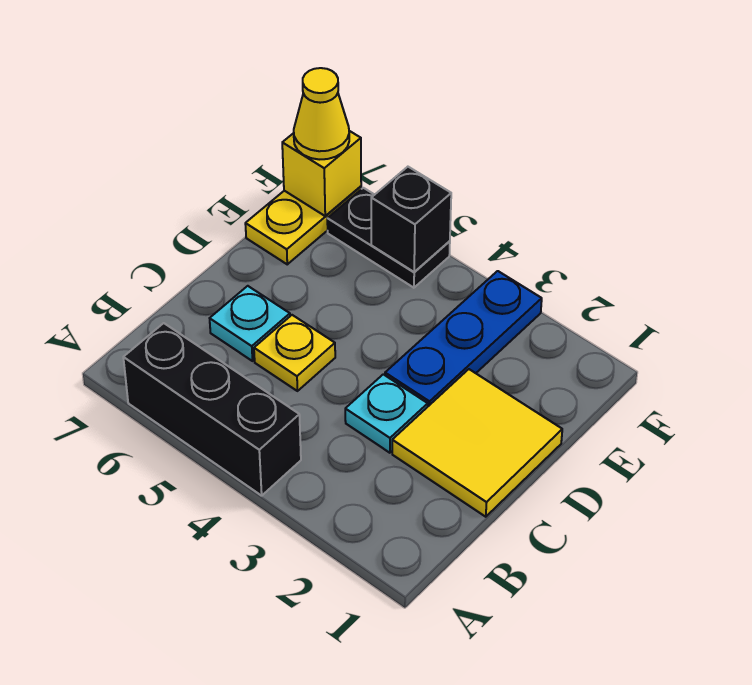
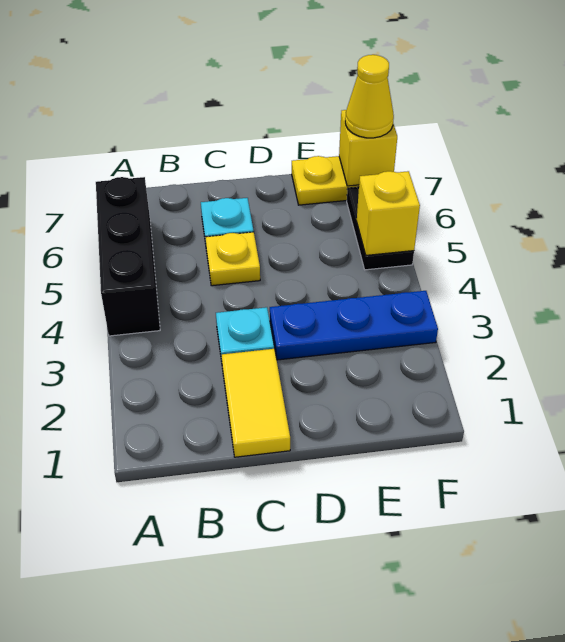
yellow 2x2 tile [392,369,562,517] -> yellow 1x2 tile [222,349,290,457]
black 1x1 brick [371,167,451,272] -> yellow 1x1 brick [357,171,420,255]

